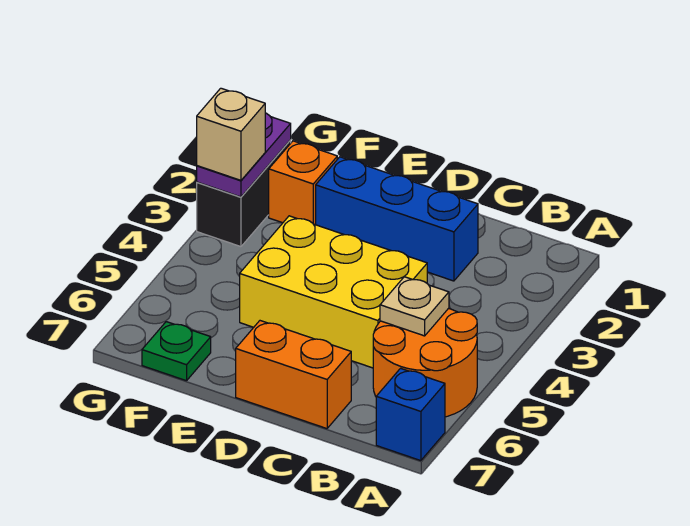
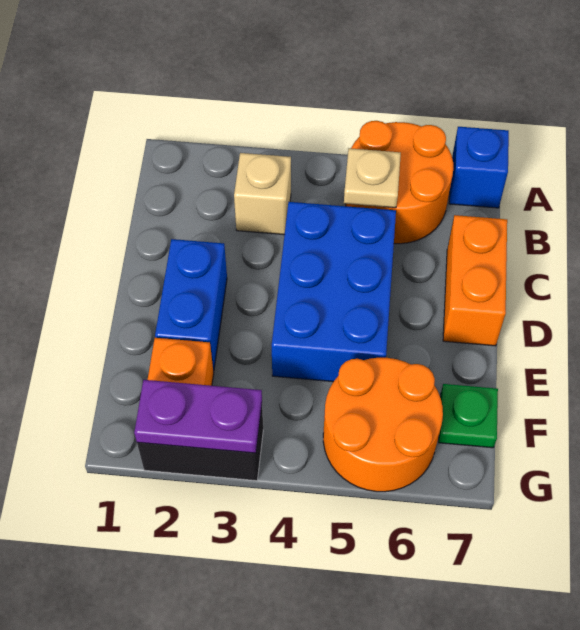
blue 1x3 brick [316,157,478,281] -> blue 1x2 brick [155,239,227,371]
yellow 2x3 brick [240,216,427,368] -> blue 2x3 brick [272,202,396,382]
none -> orange 2x2 round brick [323,358,443,492]
tan 1x1 brick [197,88,265,180] -> tan 1x1 brick moved to [234,153,291,235]

